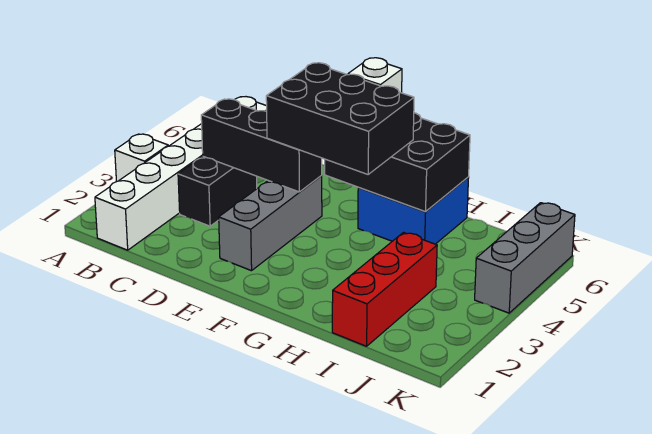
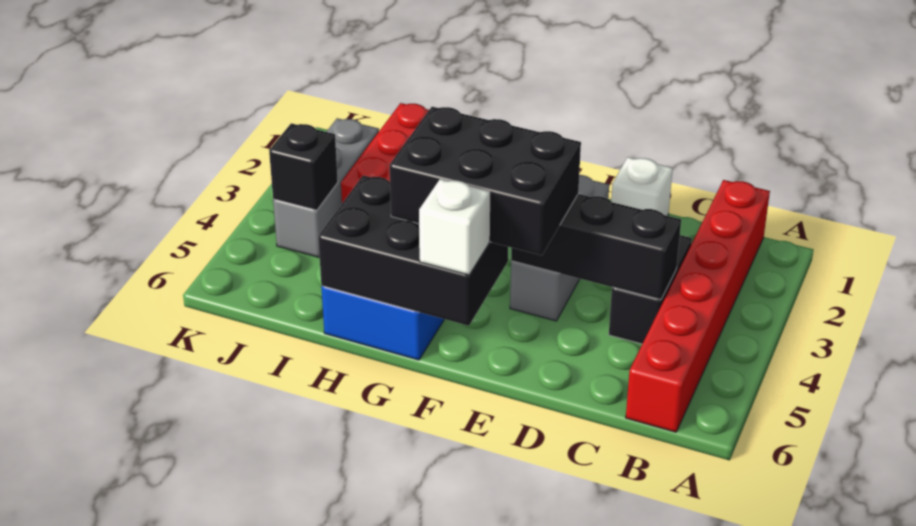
white 1x1 brick [115,134,168,182] -> white 1x1 brick moved to [611,157,673,216]
white 1x6 brick [95,97,267,250] -> red 1x6 brick [626,180,770,432]
none -> black 1x1 brick [269,123,338,210]
grey 1x3 brick [475,203,575,313] -> grey 1x3 brick moved to [273,118,379,258]

